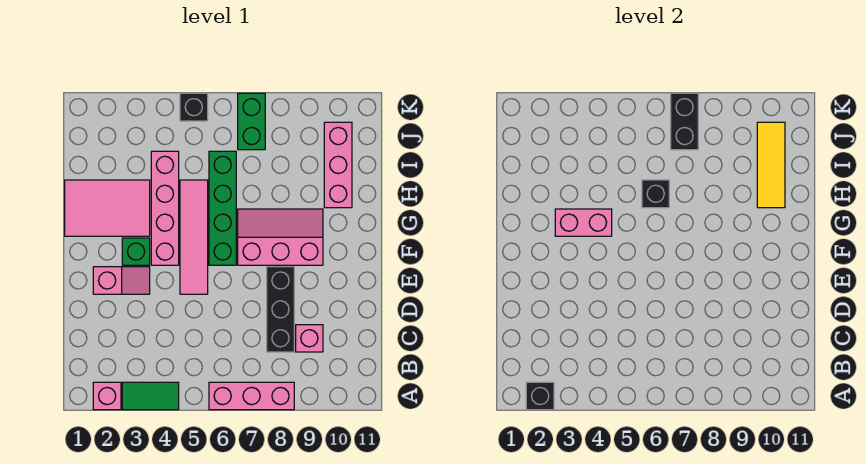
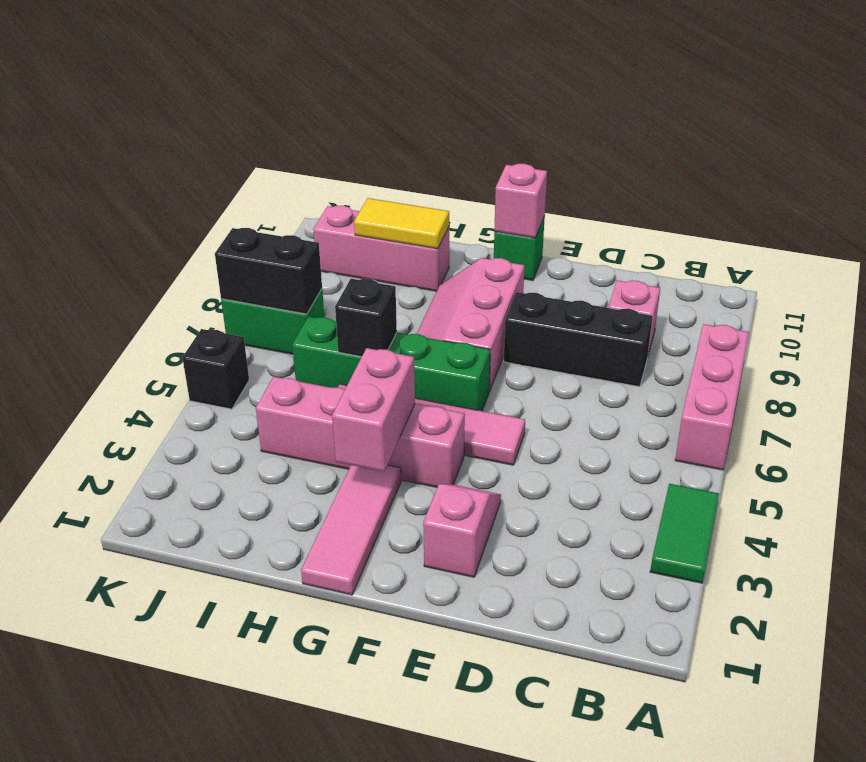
pink 1x1 brick [93,382,121,410] -> pink 1x1 brick moved to [494,164,547,238]
black 1x1 brick [526,382,554,410] -> none
green 1x1 brick [122,238,150,265] -> green 1x1 brick moved to [494,216,545,280]
pink 2x3 tile [65,180,150,236] -> pink 1x3 tile [301,465,401,595]
yellow 1x3 tile [757,122,785,208] -> yellow 1x2 tile [354,198,449,249]

